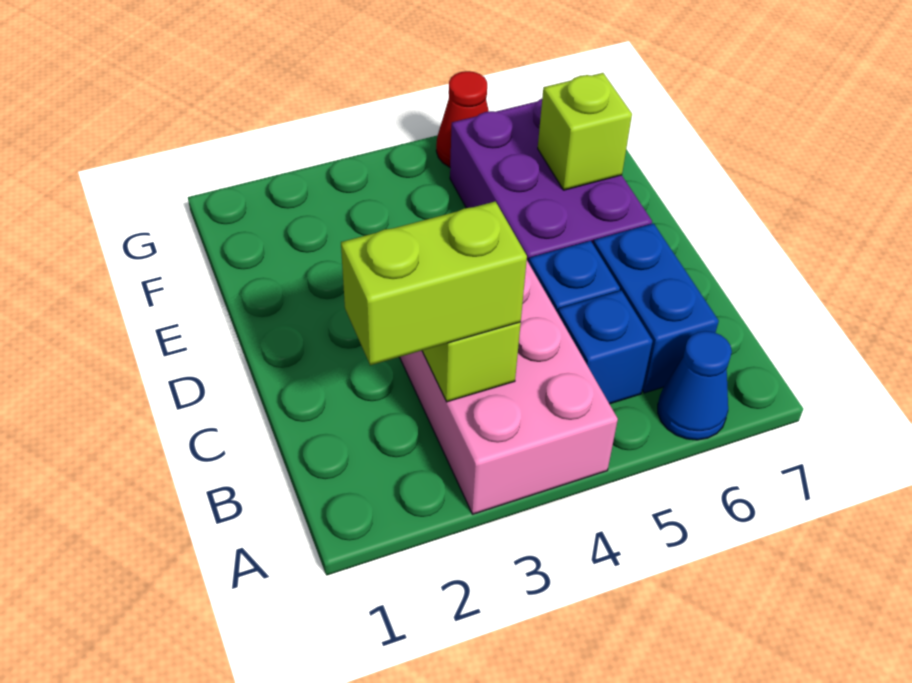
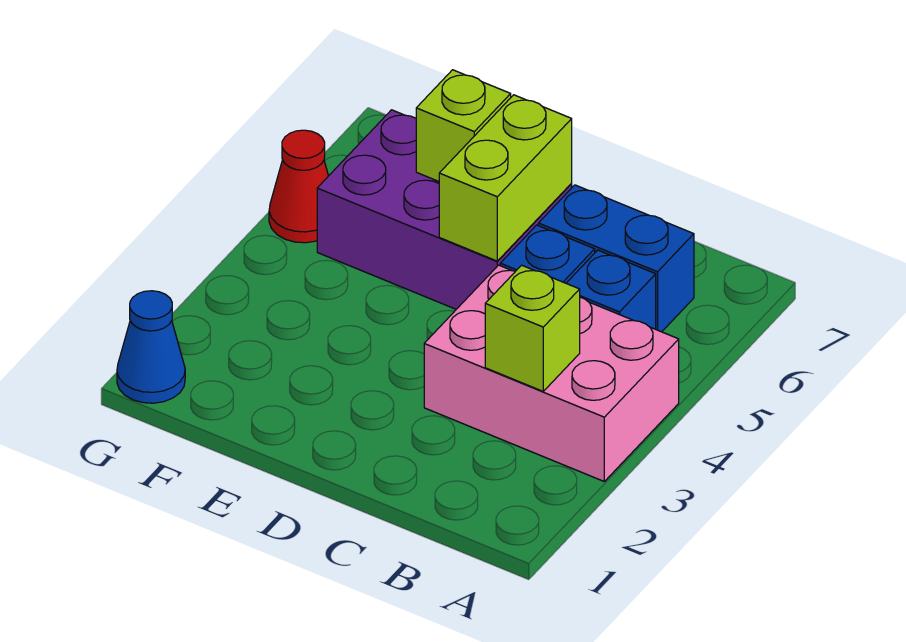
blue 1x1 cone [658,331,732,440] -> blue 1x1 cone moved to [117,291,185,403]
lime 1x2 brick [341,201,527,365] -> lime 1x2 brick moved to [439,95,572,261]

